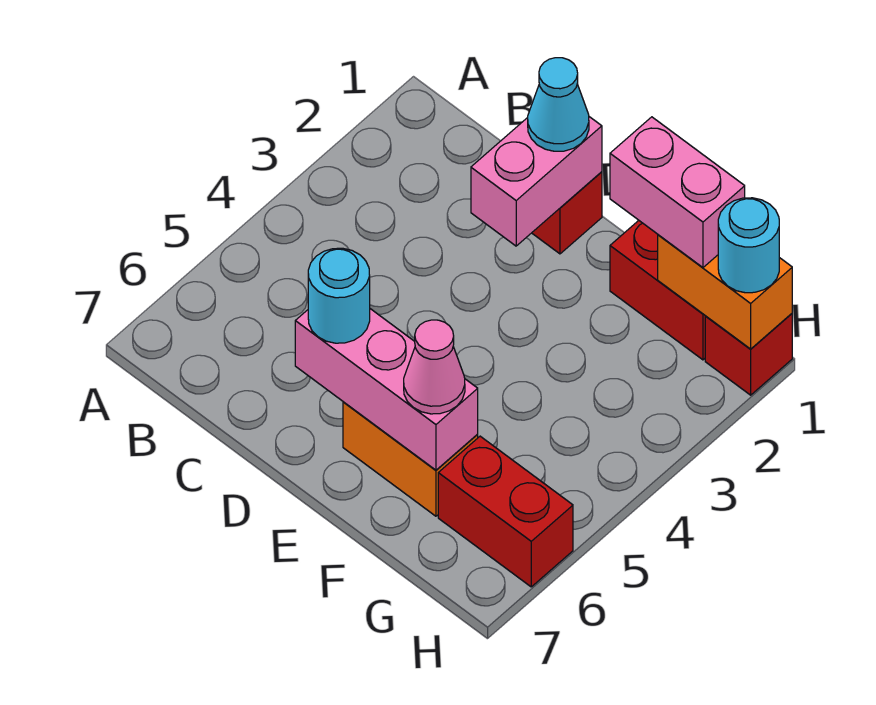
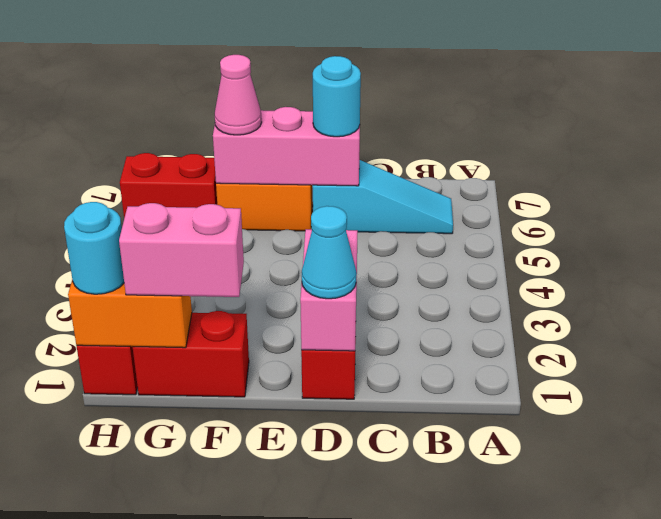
none -> cyan 1x3 slope [313,160,453,234]

